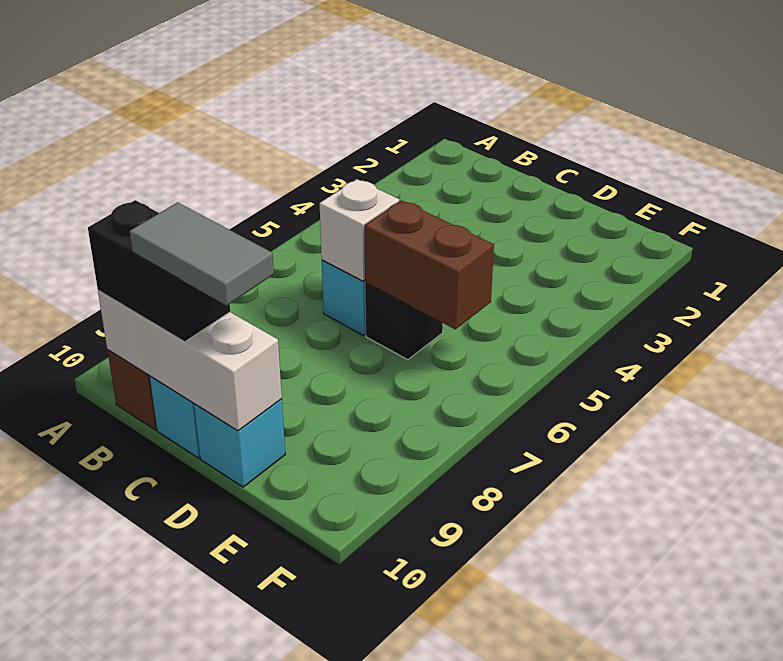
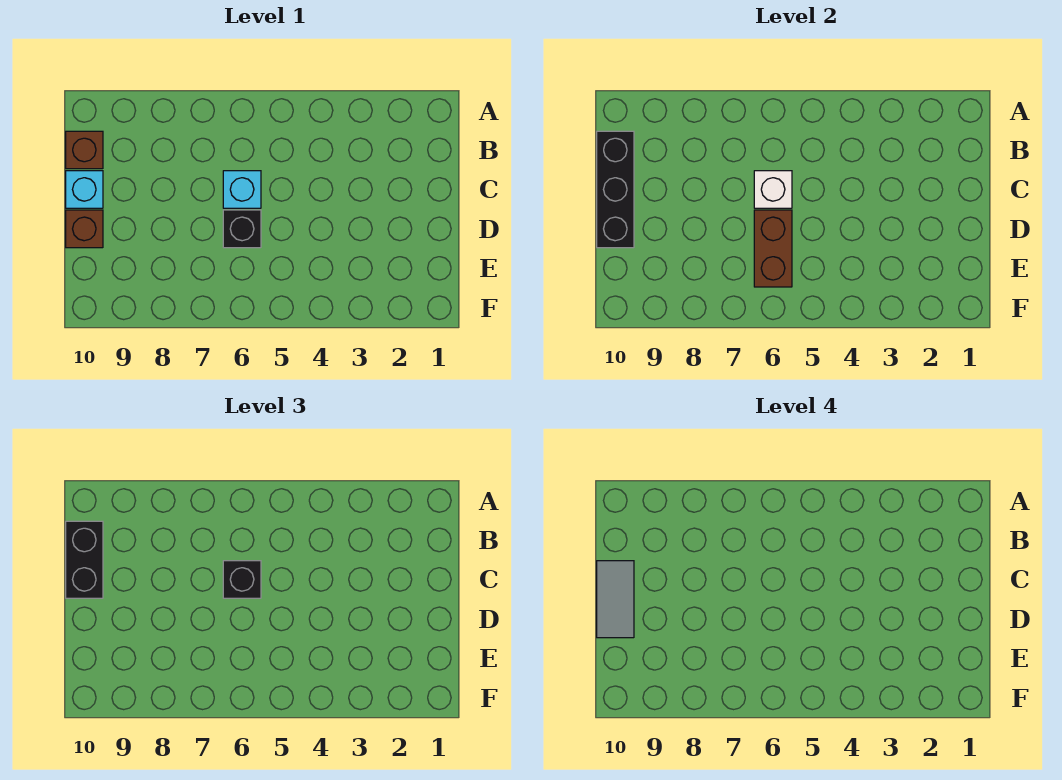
white 1x3 brick [98,291,282,431] -> black 1x3 brick [597,131,634,248]
none -> black 1x1 brick [223,561,261,598]
cyan 1x1 brick [194,399,285,487] -> brown 1x1 brick [66,210,103,248]

